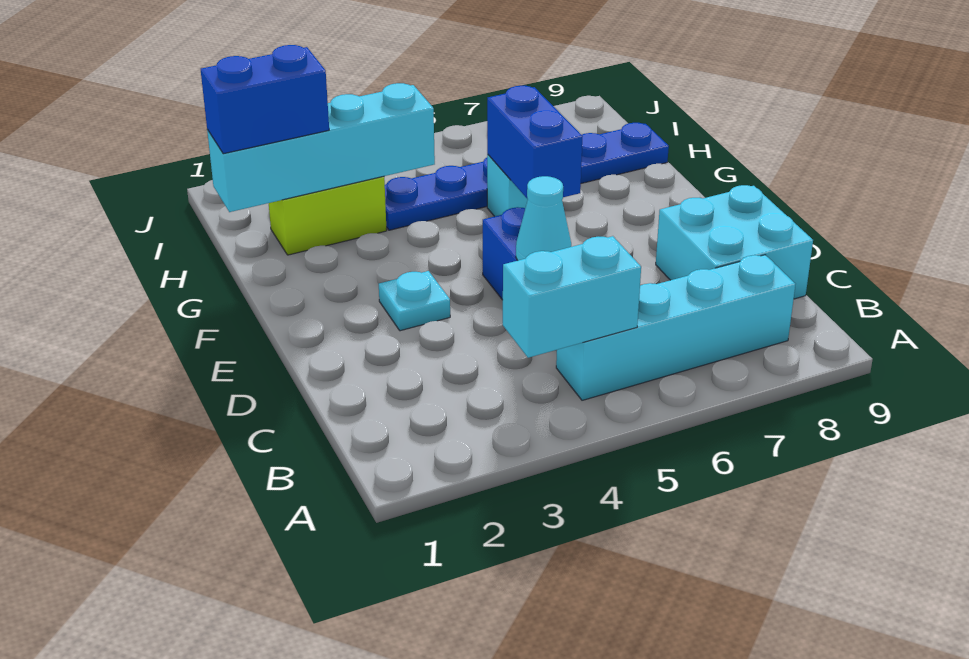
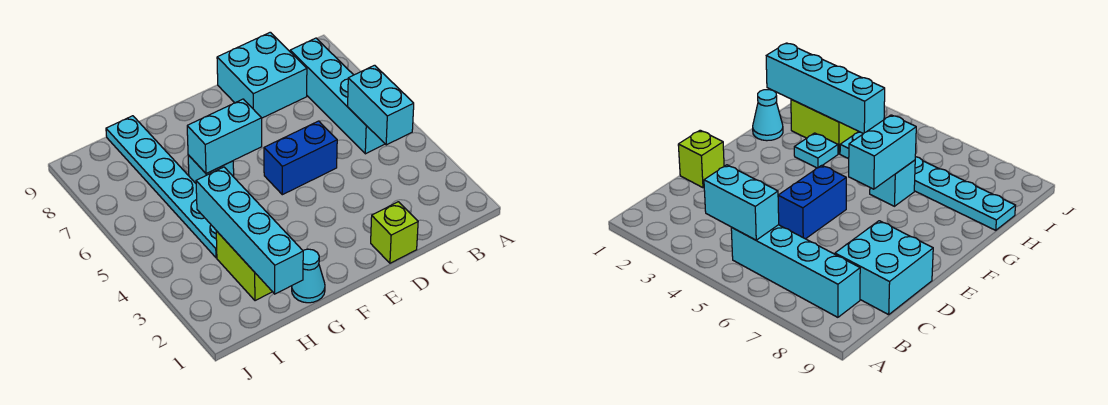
none -> lime 1x1 brick [371,202,418,263]
cyan 1x1 cone [516,176,571,260] -> cyan 1x1 cone moved to [292,249,325,303]
cyan 1x1 plate [379,271,450,331] -> cyan 1x1 plate moved to [794,133,838,168]
blue 1x2 brick [487,86,582,198] -> cyan 1x2 brick [187,99,262,174]
blue 1x2 brick [201,45,329,154] -> none
blue 1x6 plate [385,123,669,230] -> cyan 1x6 plate [106,116,217,258]

